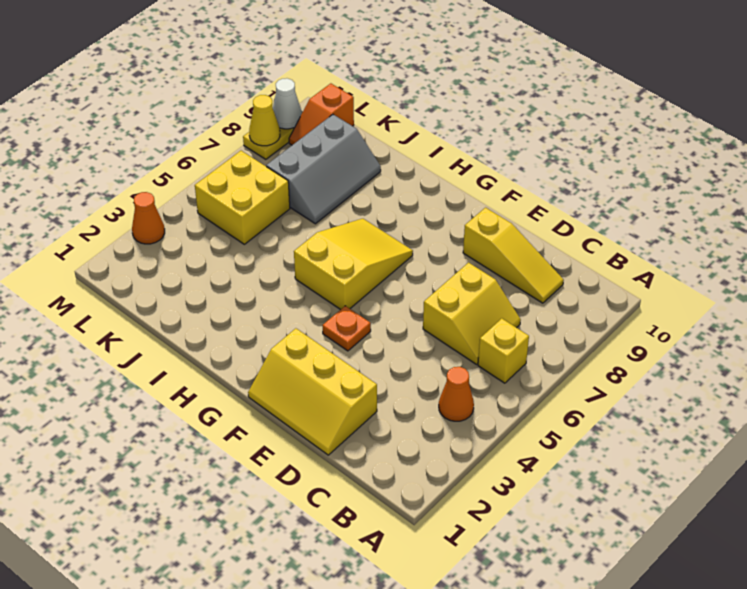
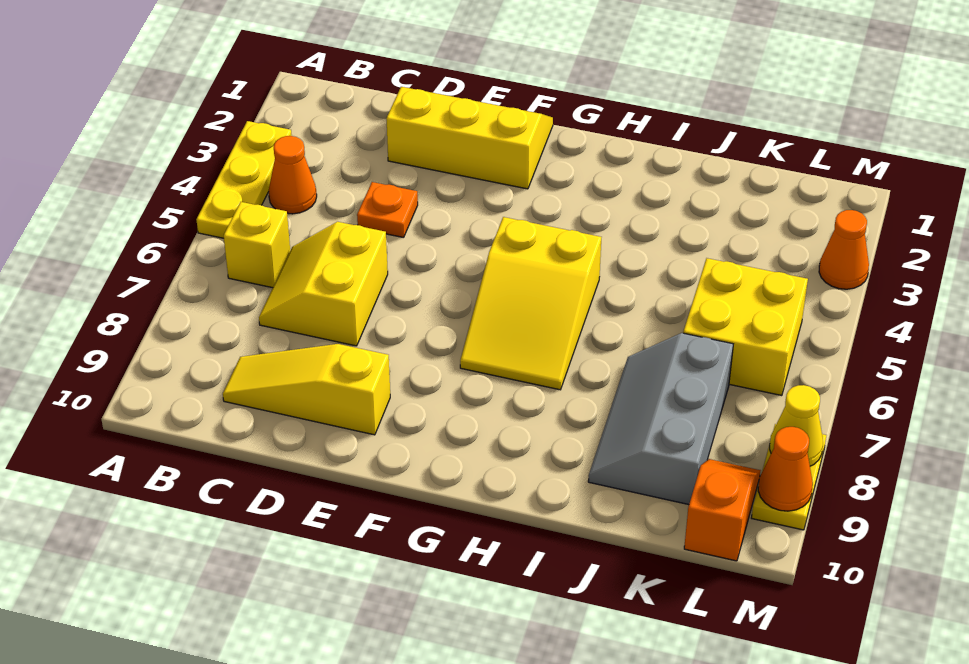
none -> yellow 1x3 plate [196,121,292,238]
orange 1x1 plate [323,306,371,351] -> orange 1x1 plate moved to [357,182,418,238]
white 1x1 cone [273,78,302,129] -> orange 1x1 cone [758,427,813,511]

